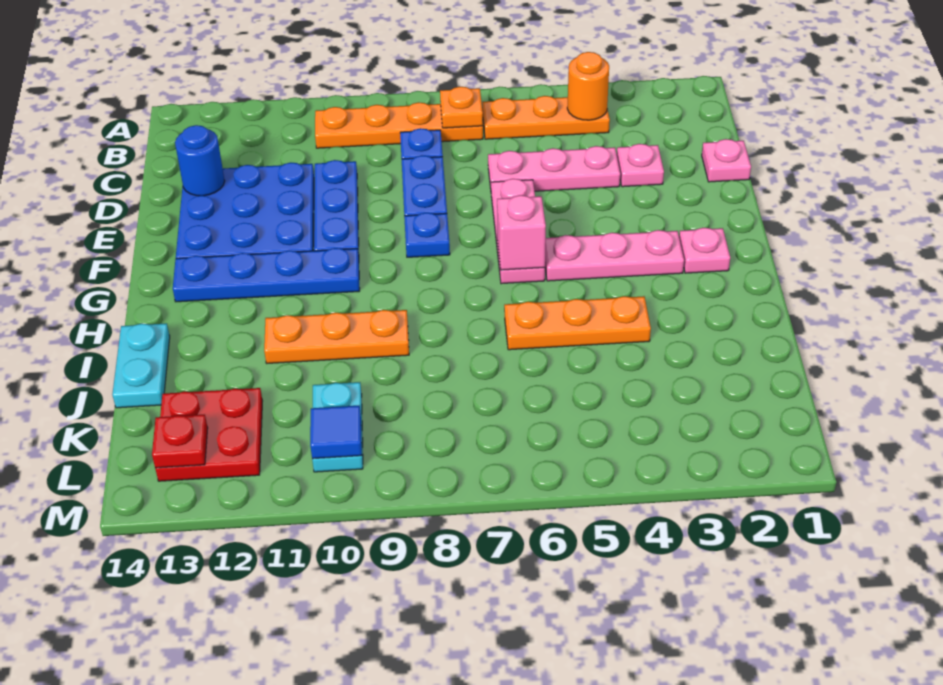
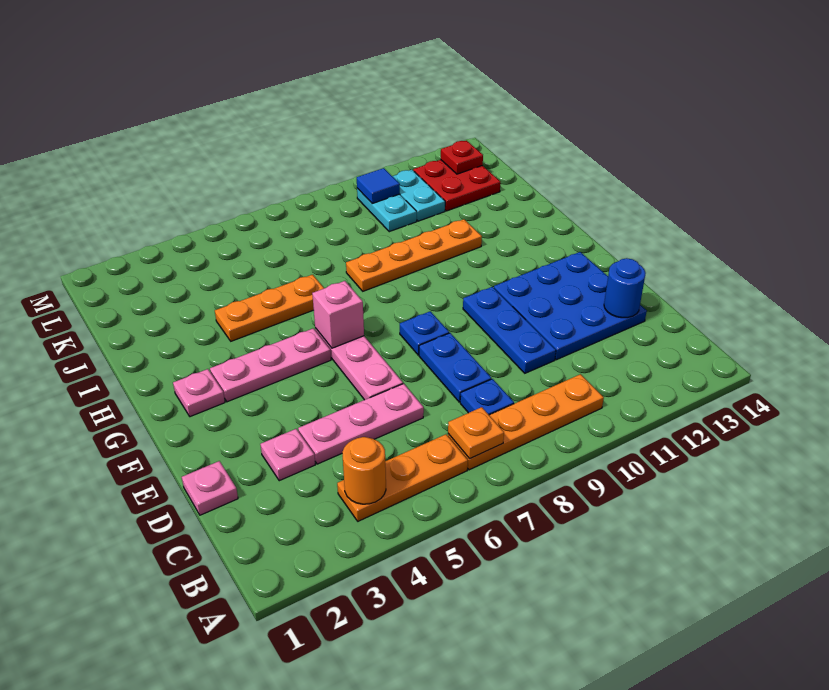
blue 1x4 plate [173,248,360,302] -> none
orange 1x3 plate [264,310,409,363] -> orange 1x4 plate [346,219,482,291]
cyan 1x2 plate [112,323,170,408] -> cyan 1x2 plate moved to [393,170,445,221]

